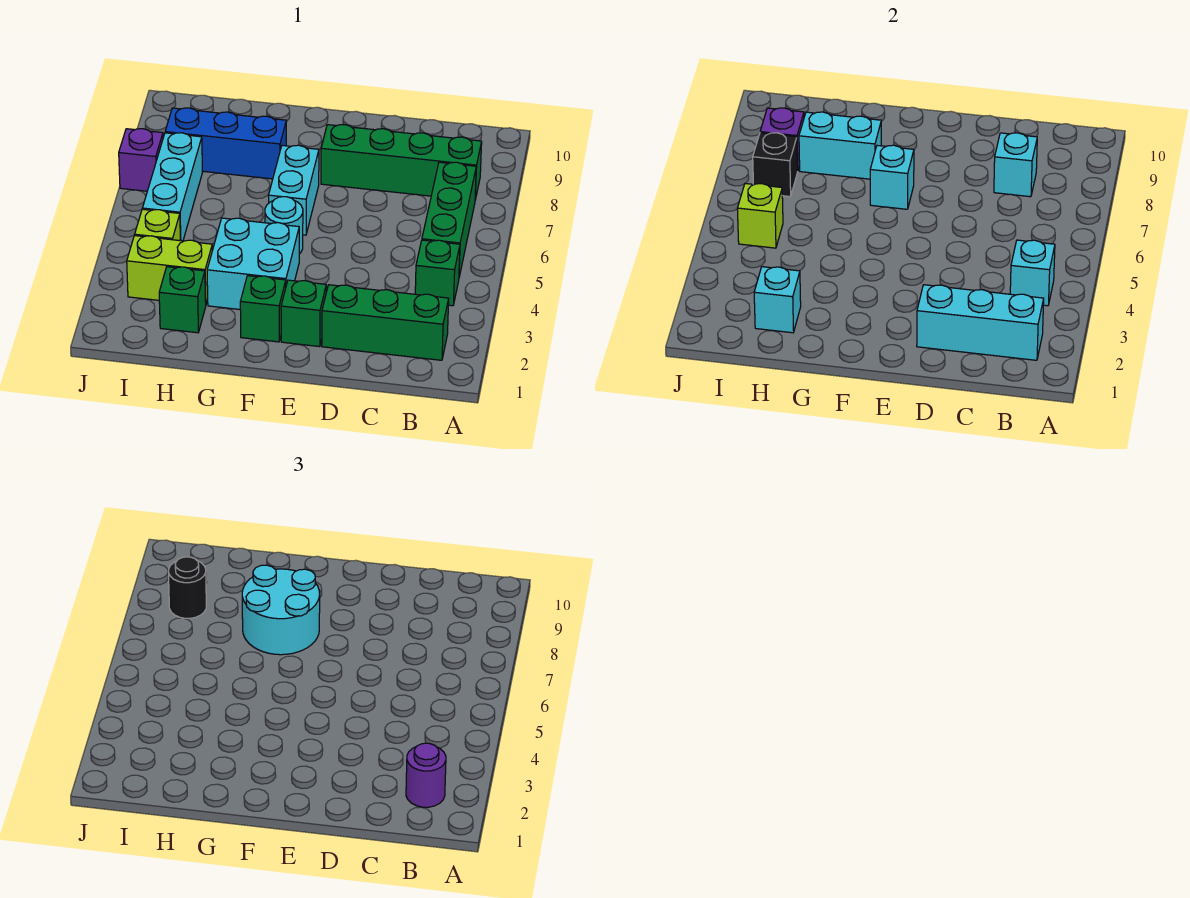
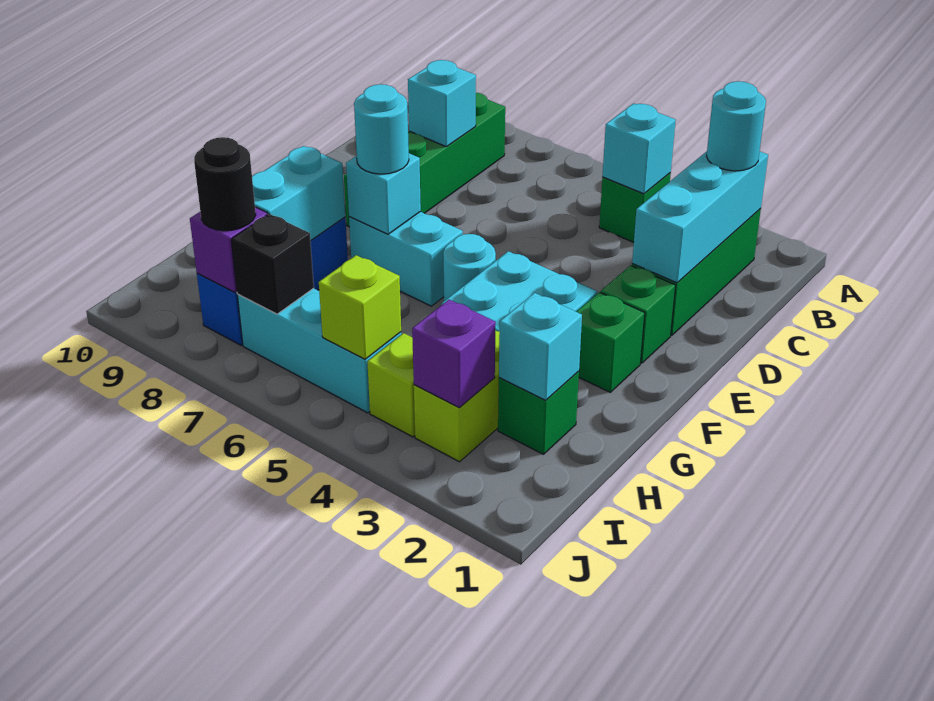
purple 1x1 round brick [406,743,446,807] -> cyan 1x1 round brick [707,81,766,171]
green 1x3 brick [422,162,476,277] -> none
cyan 2x2 round brick [242,565,320,655] -> cyan 1x1 round brick [354,84,409,174]
purple 1x1 brick [119,129,163,191] -> purple 1x1 brick moved to [412,300,496,408]

